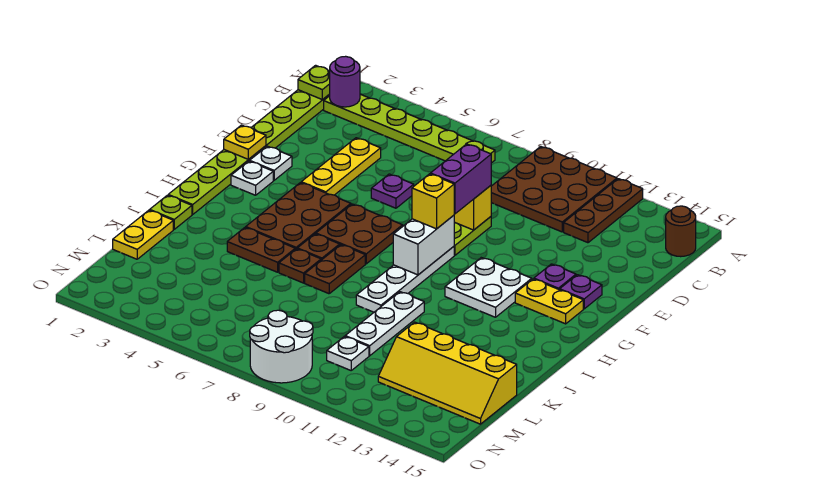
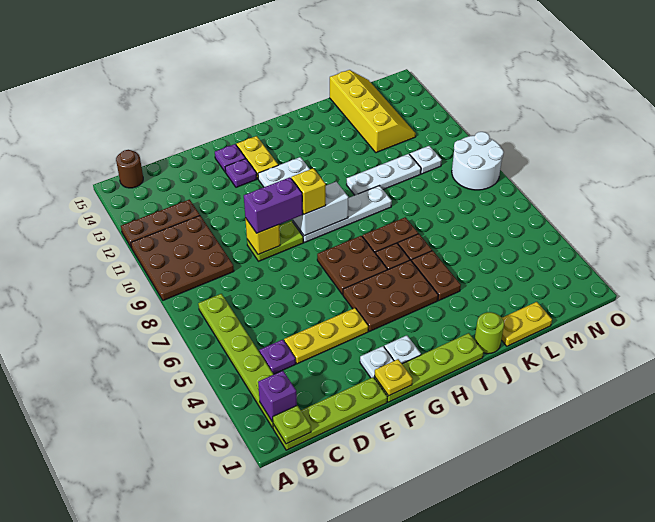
purple 1x1 round brick [330,56,360,107] -> purple 1x1 brick [258,371,297,422]
purple 1x1 plate [371,174,414,208] -> purple 1x1 plate moved to [259,340,296,374]
lime 1x1 plate [150,195,192,229] -> lime 1x1 round brick [474,312,504,354]

